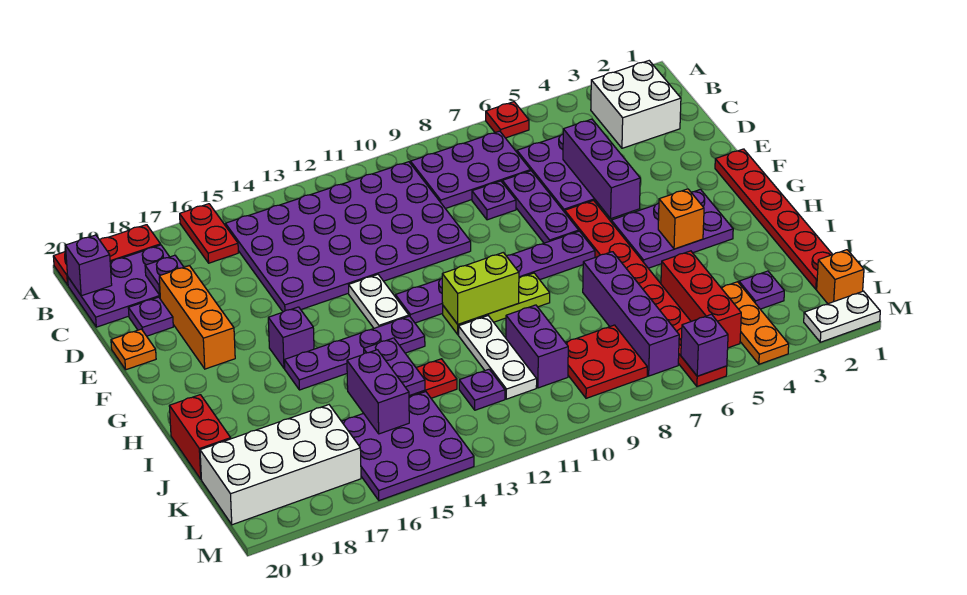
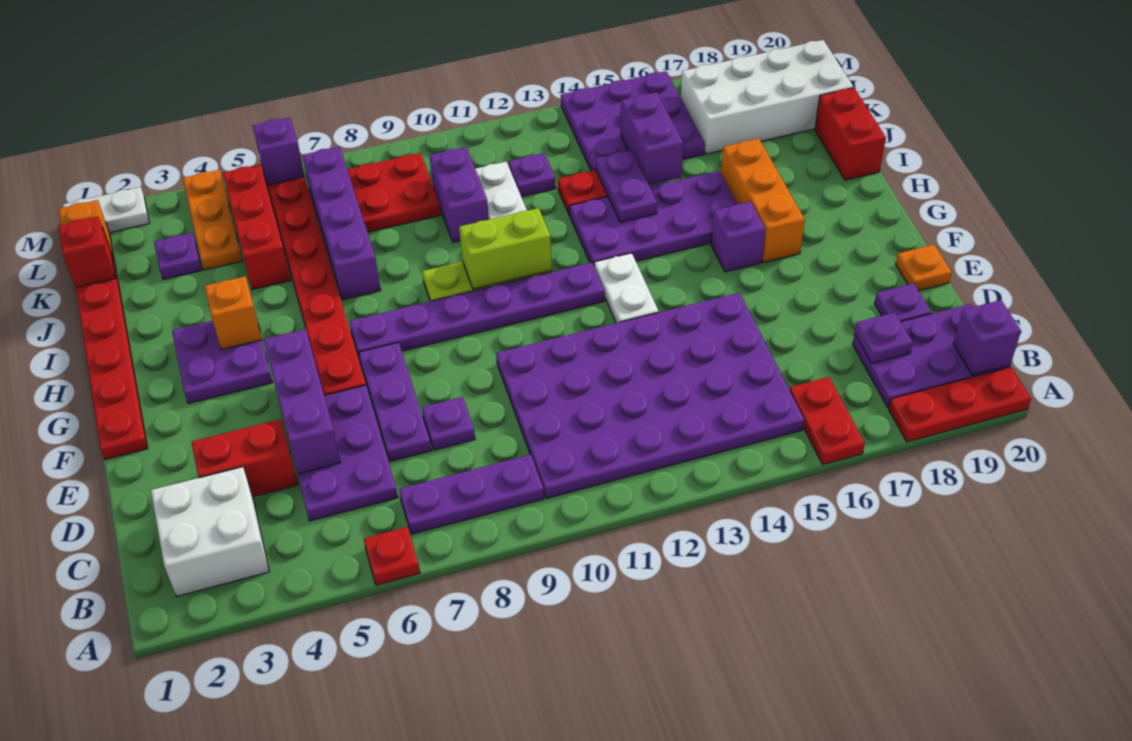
purple 2x3 plate [411,131,531,209] -> purple 1x3 plate [399,455,544,534]
none -> red 1x2 brick [191,419,298,497]
orange 1x3 brick [159,266,235,369] -> orange 1x3 brick moved to [721,138,805,262]
purple 2x3 plate [611,189,733,268] -> purple 2x2 plate [172,321,273,403]
purple 1x4 plate [284,316,425,390] -> purple 2x4 plate [569,171,738,265]
none -> red 1x1 brick [58,217,115,288]

